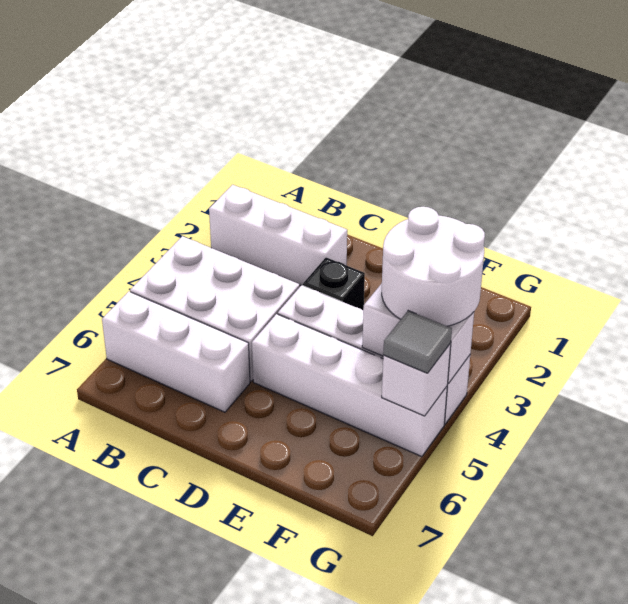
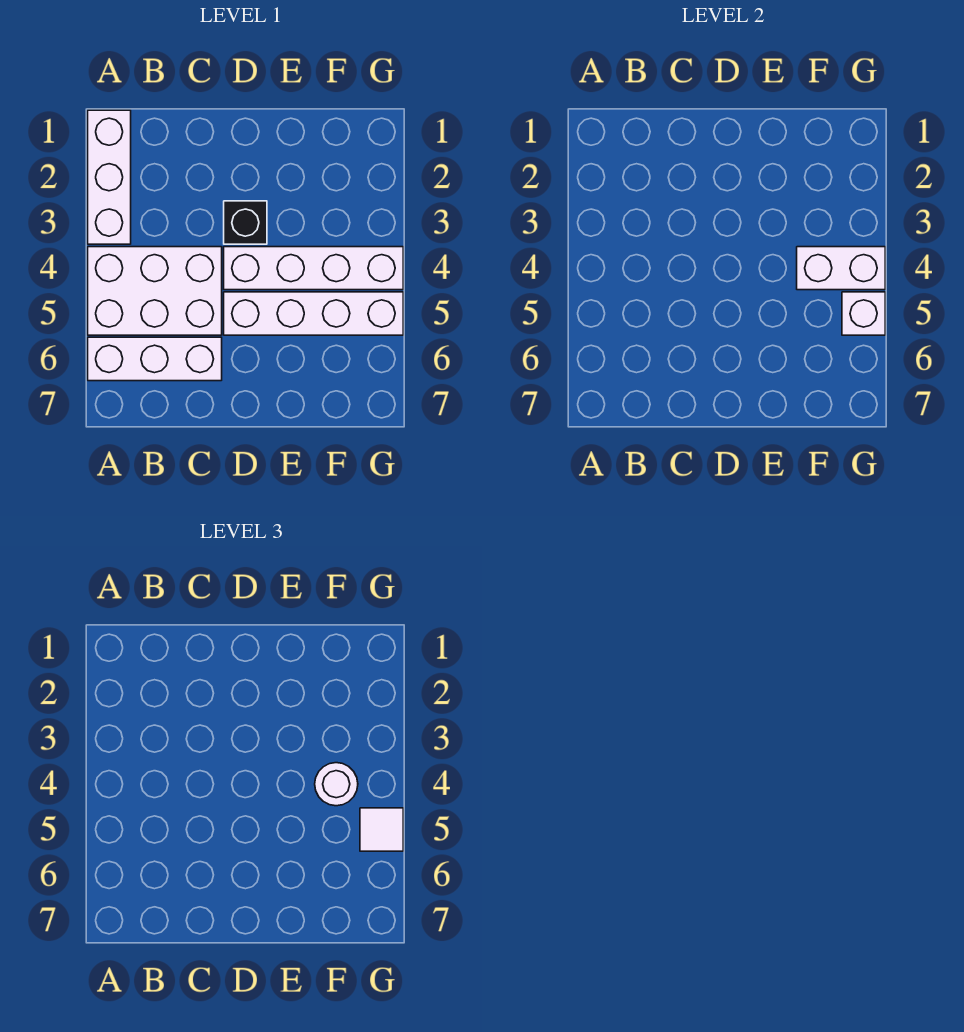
white 1x3 brick [209,185,347,285] -> white 1x3 brick turned to [88,110,131,244]
white 2x2 round brick [382,207,485,326] -> white 1x1 round brick [315,763,358,806]
grey 1x1 tile [383,311,452,373] -> white 1x1 tile [360,808,403,851]

